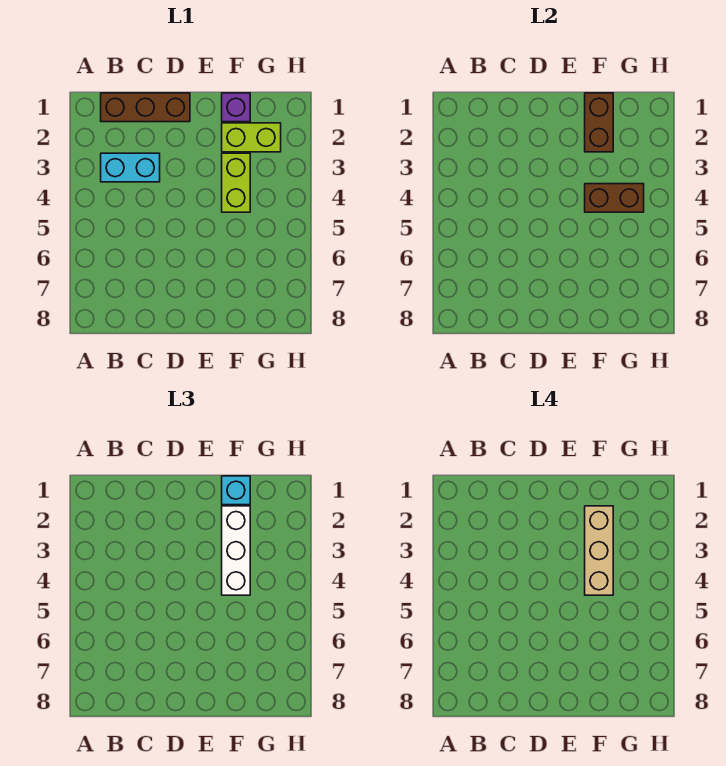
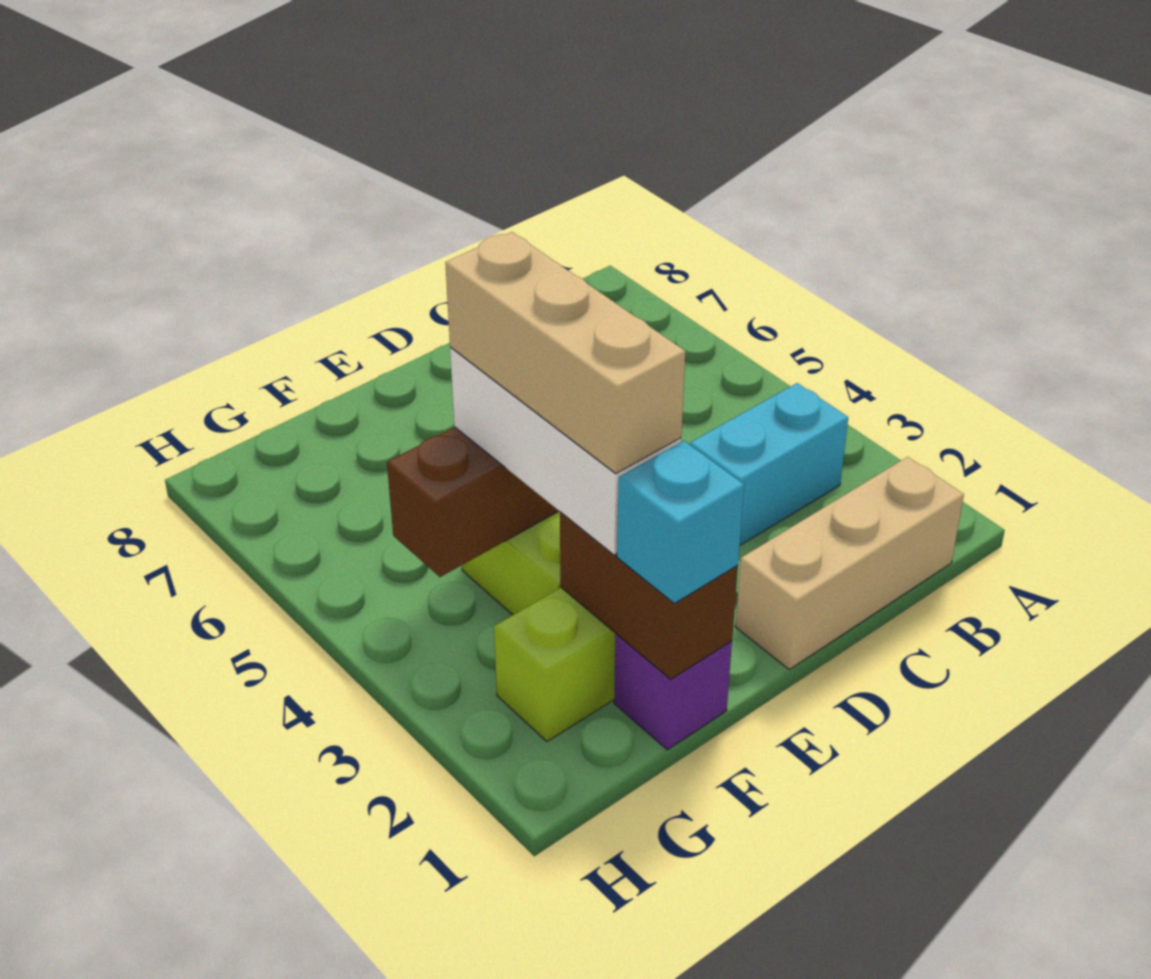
brown 1x3 brick [101,93,190,122] -> tan 1x3 brick [735,457,964,669]

